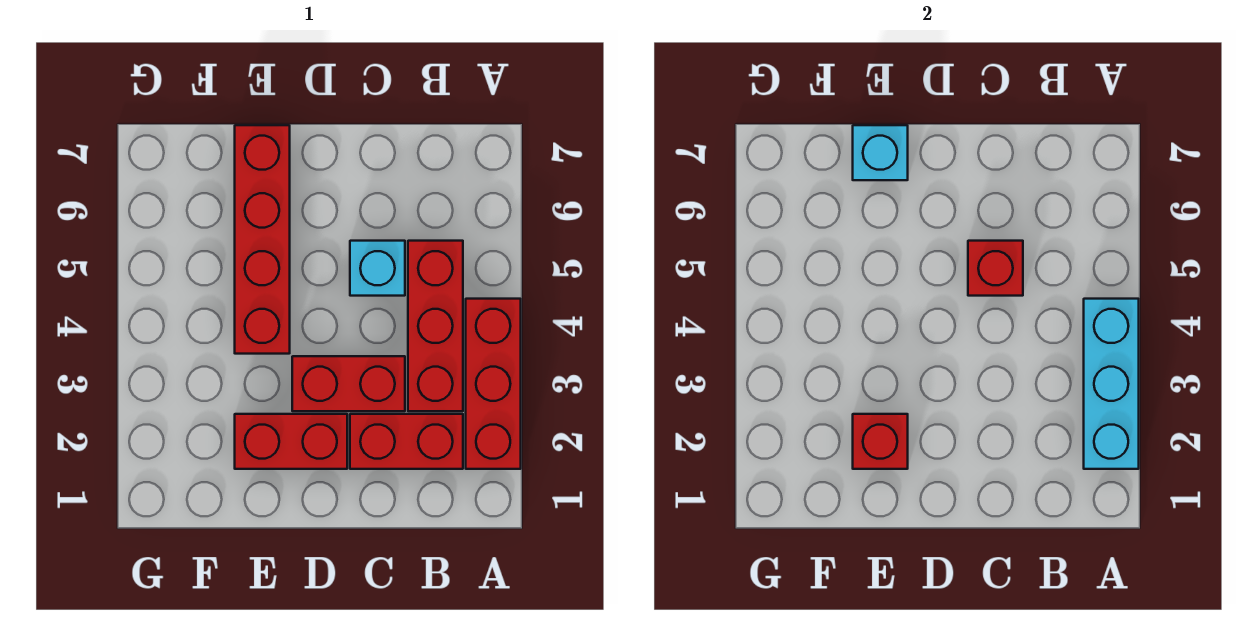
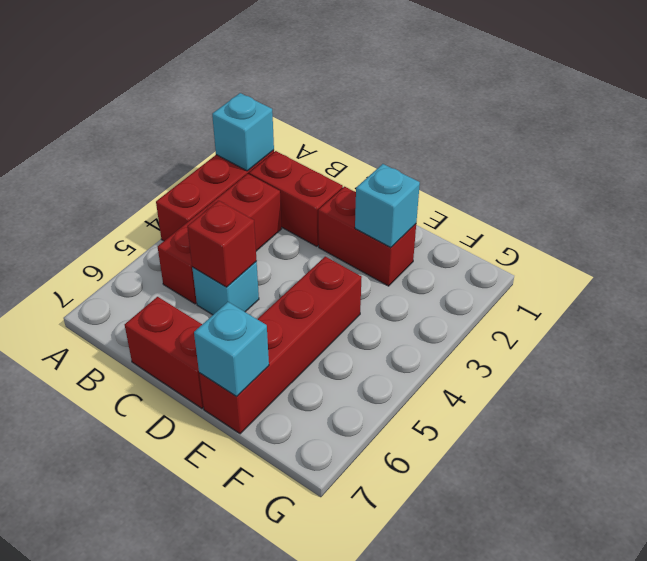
cyan 1x3 brick [1084,299,1139,469] -> cyan 1x1 brick [212,93,274,171]
red 1x2 brick [292,356,405,411] -> red 1x2 brick moved to [125,297,203,408]
red 1x1 brick [853,414,908,469] -> cyan 1x1 brick [355,164,420,248]

